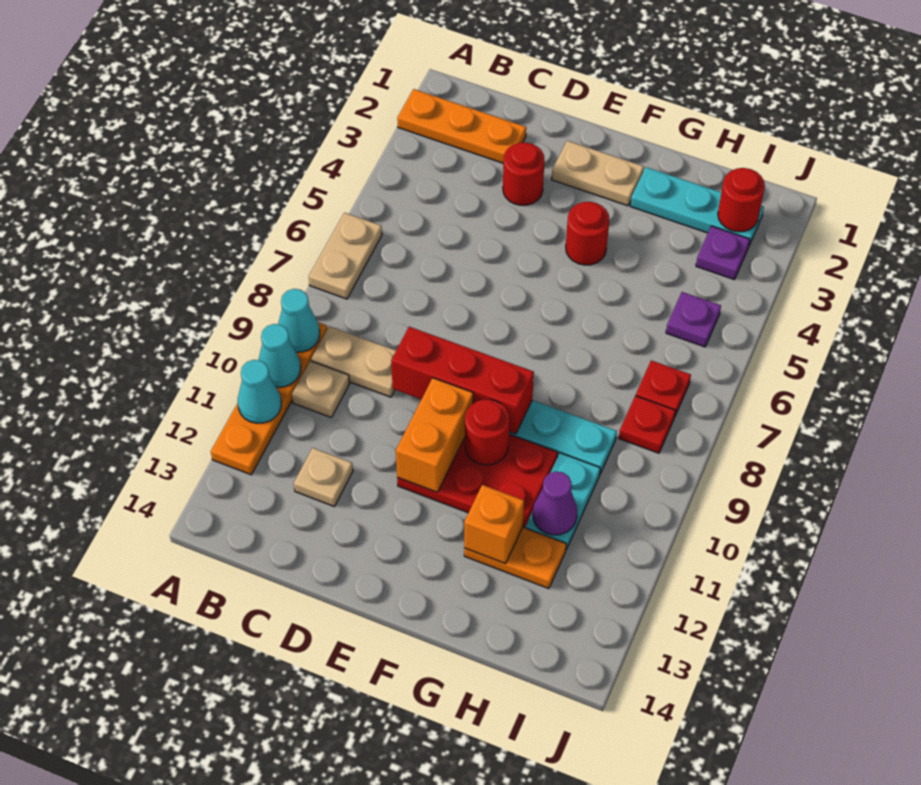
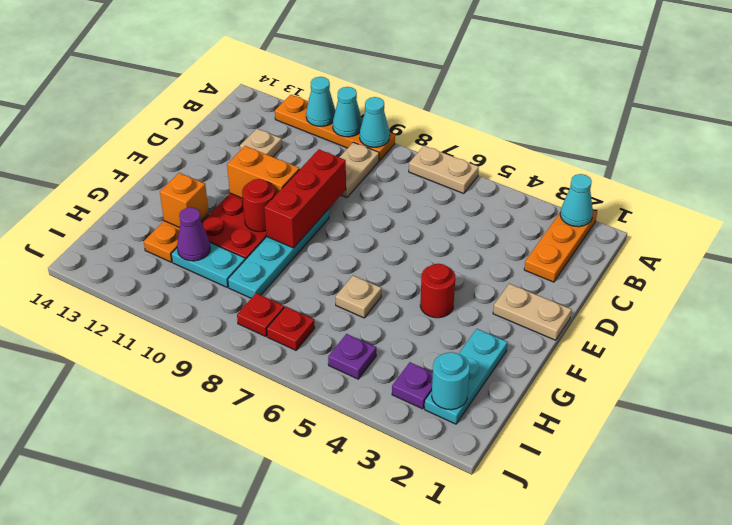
none -> cyan 1x1 cone [560,174,593,227]
tan 1x1 plate [292,361,349,418] -> tan 1x1 plate moved to [335,276,381,318]
red 1x1 round brick [503,142,545,205] -> none
tan 1x2 plate [552,141,644,206] -> tan 1x2 plate turned to [493,284,571,340]
red 1x1 round brick [718,168,765,232] -> cyan 1x1 round brick [432,352,470,410]

